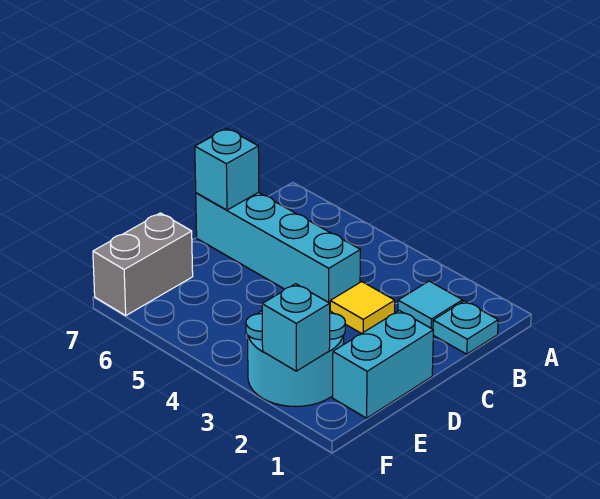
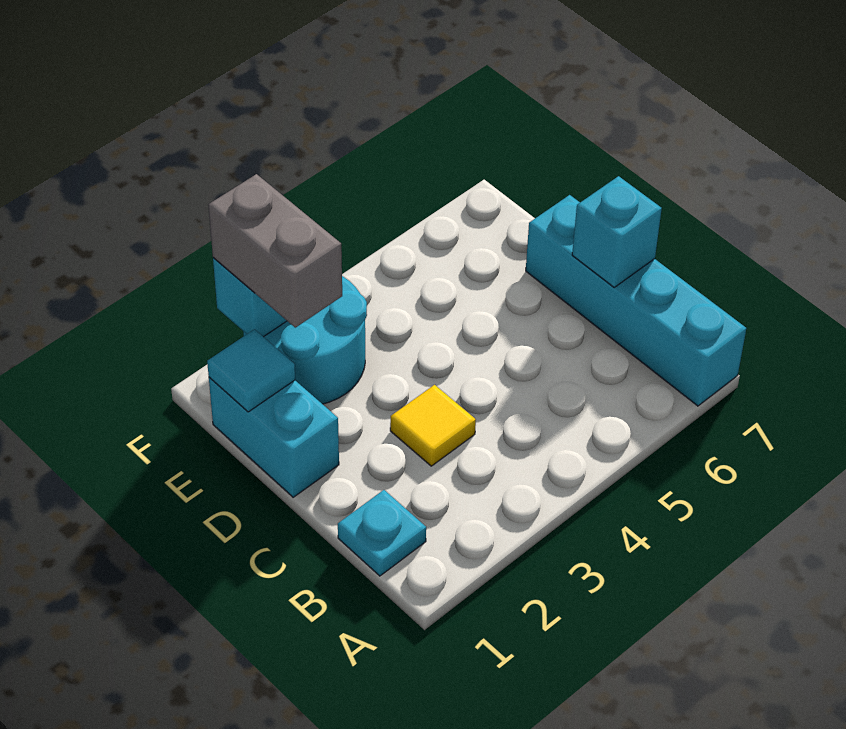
cyan 1x1 tile [398,281,463,329] -> cyan 1x1 tile moved to [207,329,295,412]
cyan 1x4 brick [196,192,360,303] -> cyan 1x4 brick turned to [526,195,746,406]
grey 1x2 brick [93,213,193,315] -> grey 1x2 brick moved to [208,174,342,328]

